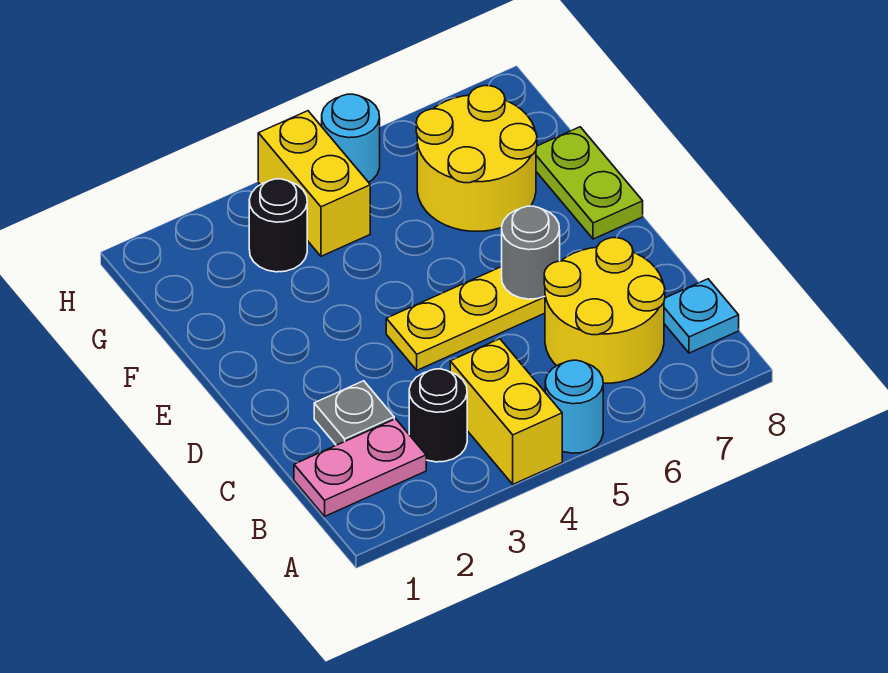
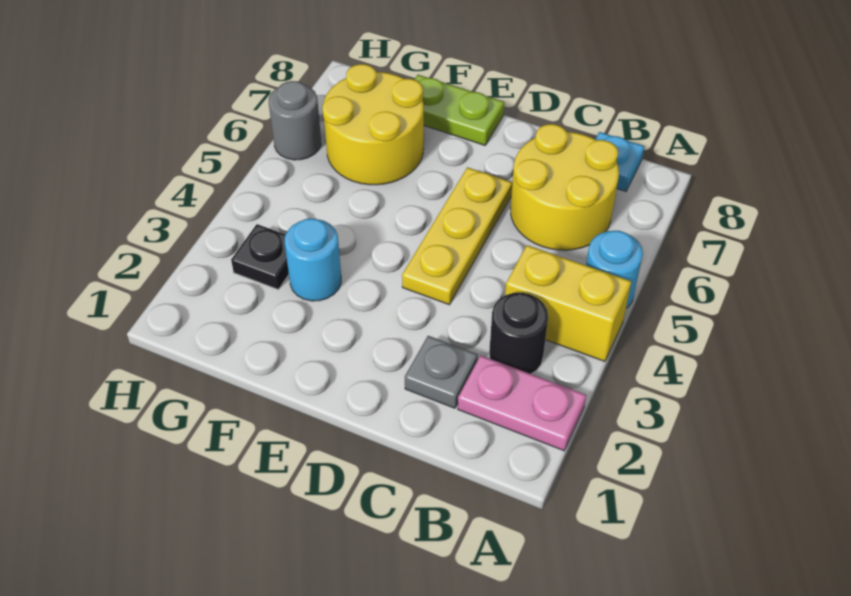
pink 1x2 plate [294,419,426,516] -> pink 1x2 plate turned to [458,355,586,451]
grey 1x1 round brick [502,206,560,299] -> grey 1x1 round brick moved to [269,81,321,160]
black 1x1 round brick [249,179,307,272] -> black 1x1 plate [231,224,289,289]
yellow 1x2 brick [258,111,370,256] -> none
cyan 1x1 round brick [322,94,380,182] -> cyan 1x1 round brick moved to [285,218,341,301]

